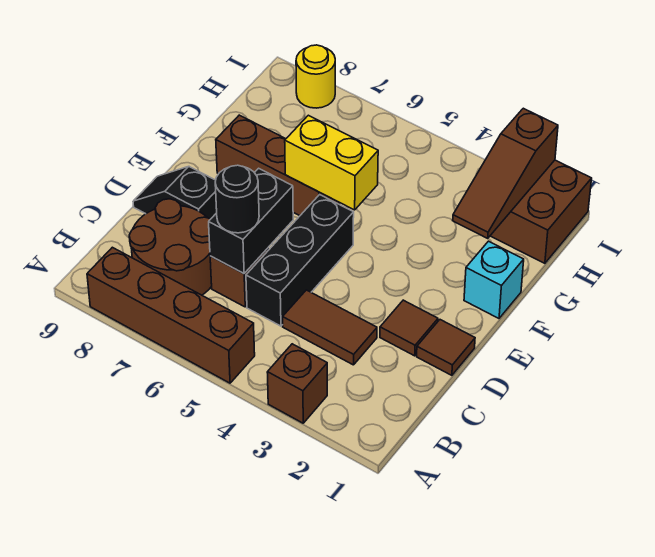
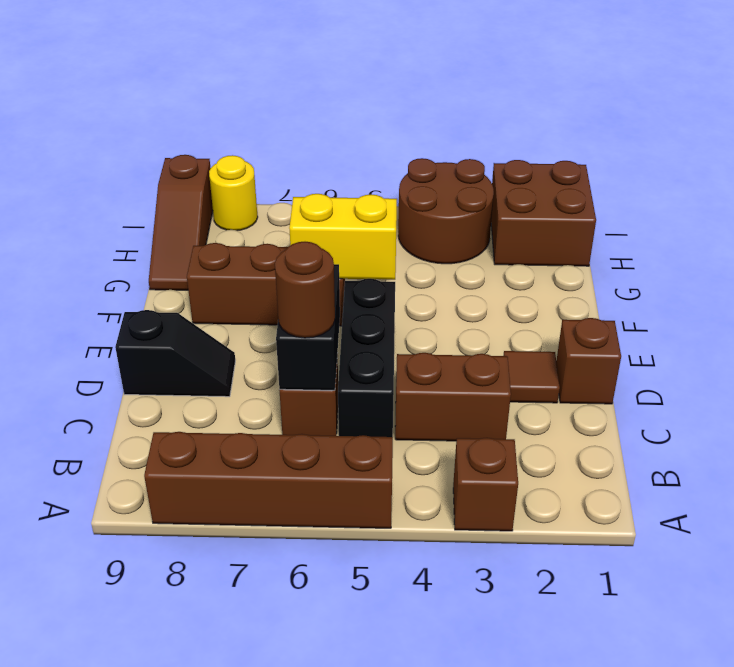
brown 2x2 round brick [129,199,212,295] -> brown 2x2 round brick moved to [398,158,494,264]
brown 1x2 tile [283,290,377,365] -> brown 1x2 brick [395,353,511,441]
black 1x1 round brick [215,165,259,233] -> brown 1x1 round brick [275,242,335,338]
brown 1x1 tile [417,320,475,375] -> brown 1x1 brick [556,318,621,404]
black 1x2 slope [133,167,217,219] -> black 1x2 slope turned to [115,310,235,397]
cyan 1x1 brick [464,241,524,318] -> none
brown 1x3 slope [453,108,558,238] -> brown 1x3 slope moved to [149,155,213,290]

